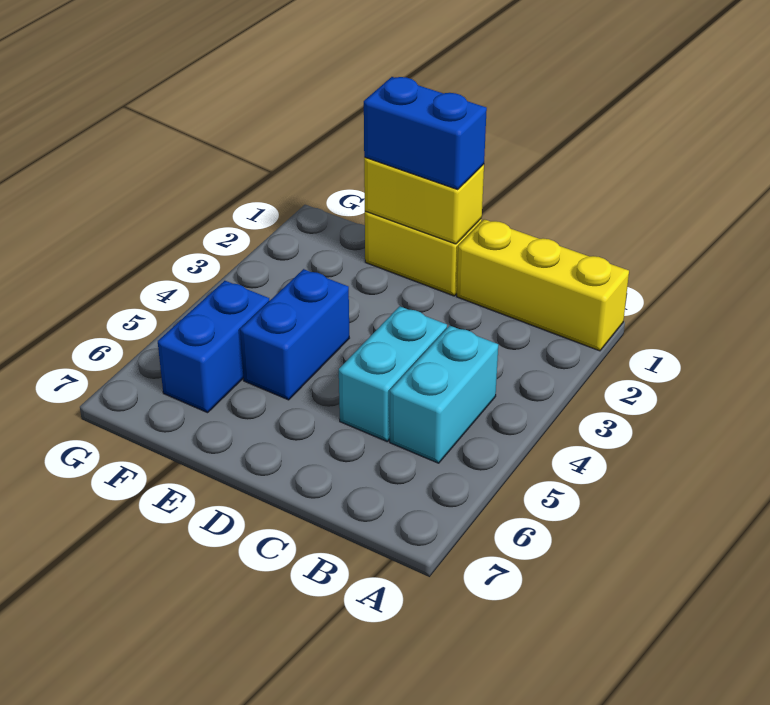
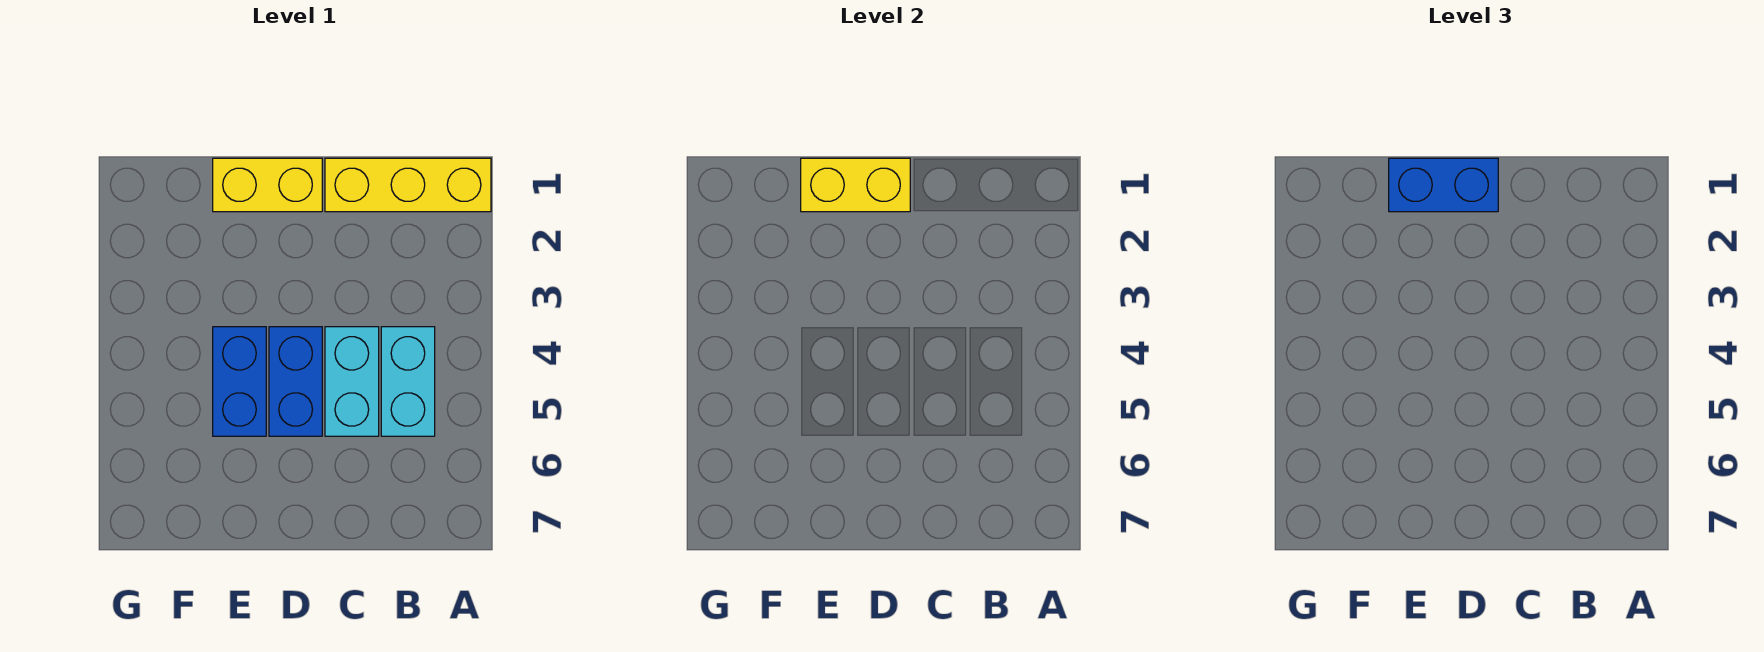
blue 1x2 brick [158,281,269,413] -> blue 1x2 brick moved to [269,327,322,436]

